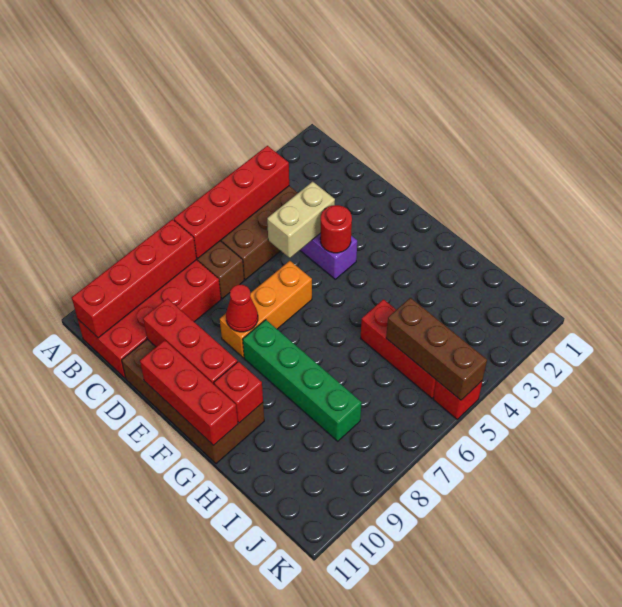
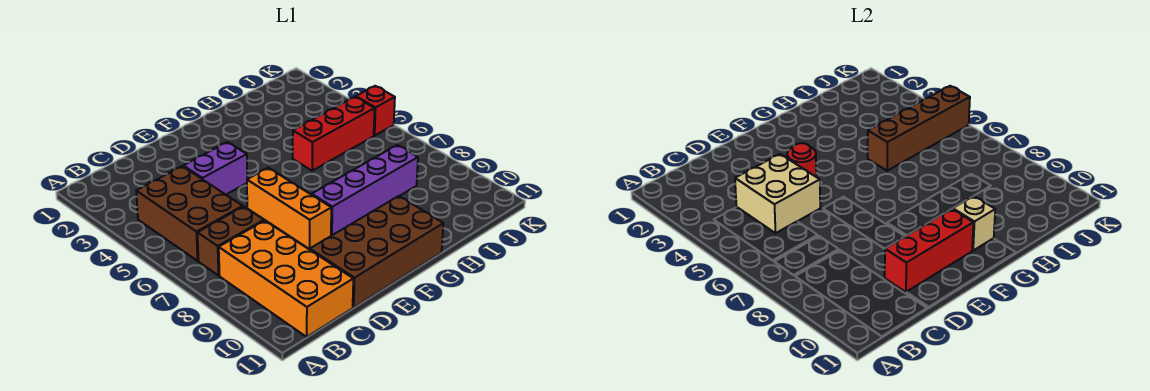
red 1x4 brick [174,146,289,258] -> none
red 2x4 brick [78,260,221,378] -> orange 2x4 brick [219,221,353,337]
red 1x4 brick [72,219,197,338] -> none
tan 1x2 brick [267,182,335,258] -> tan 2x2 brick [735,154,820,233]
red 1x1 cone [226,285,258,332] -> none
red 1x3 brick [140,340,238,446] -> none
green 1x4 brick [243,320,362,441] -> purple 1x4 brick [312,145,418,236]
red 1x1 brick [214,362,263,423] -> tan 1x1 brick [953,196,995,250]
brown 1x3 brick [386,298,487,400] -> brown 1x4 brick [868,86,970,171]

